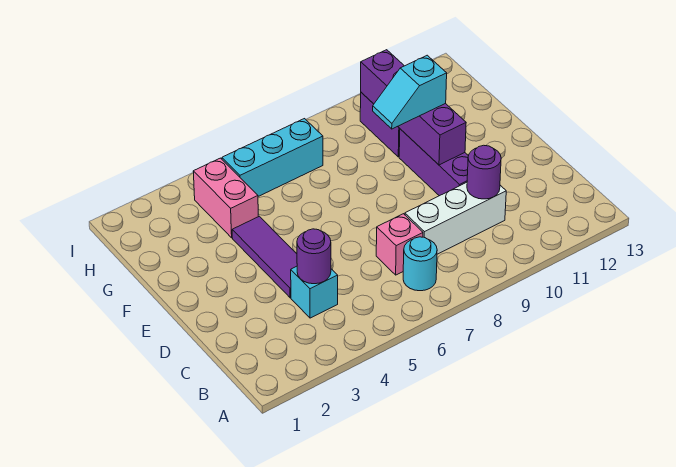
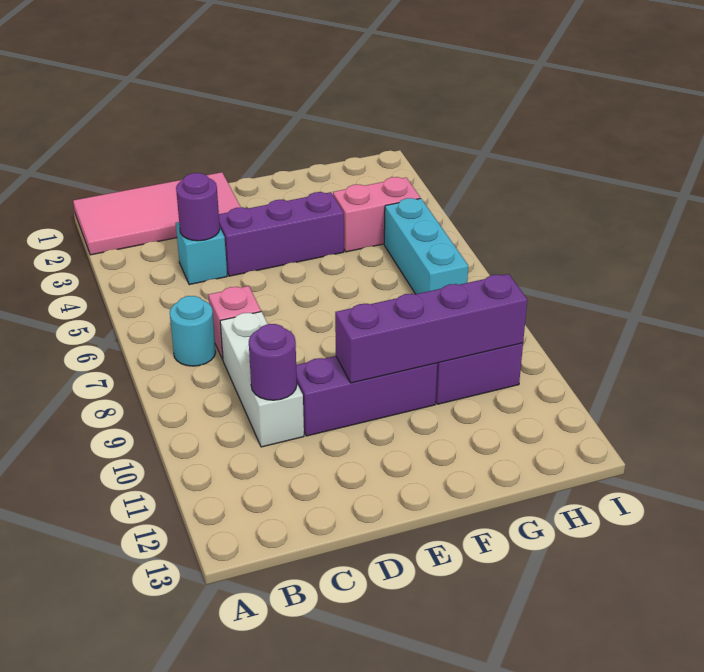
none -> pink 2x4 tile [73,172,240,255]
purple 1x3 tile [232,216,297,298] -> purple 1x3 brick [219,192,344,276]
cyan 1x2 slope [373,55,447,129] -> none

